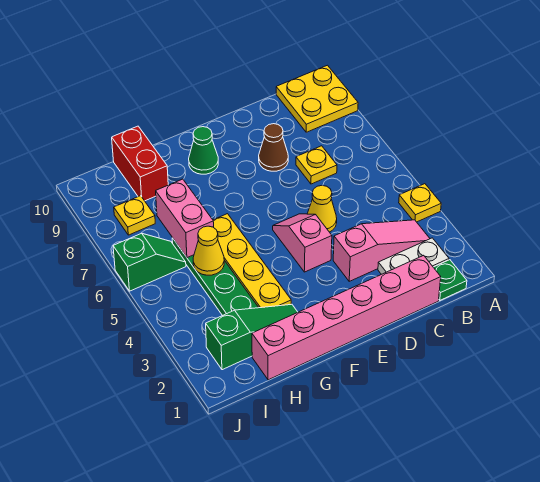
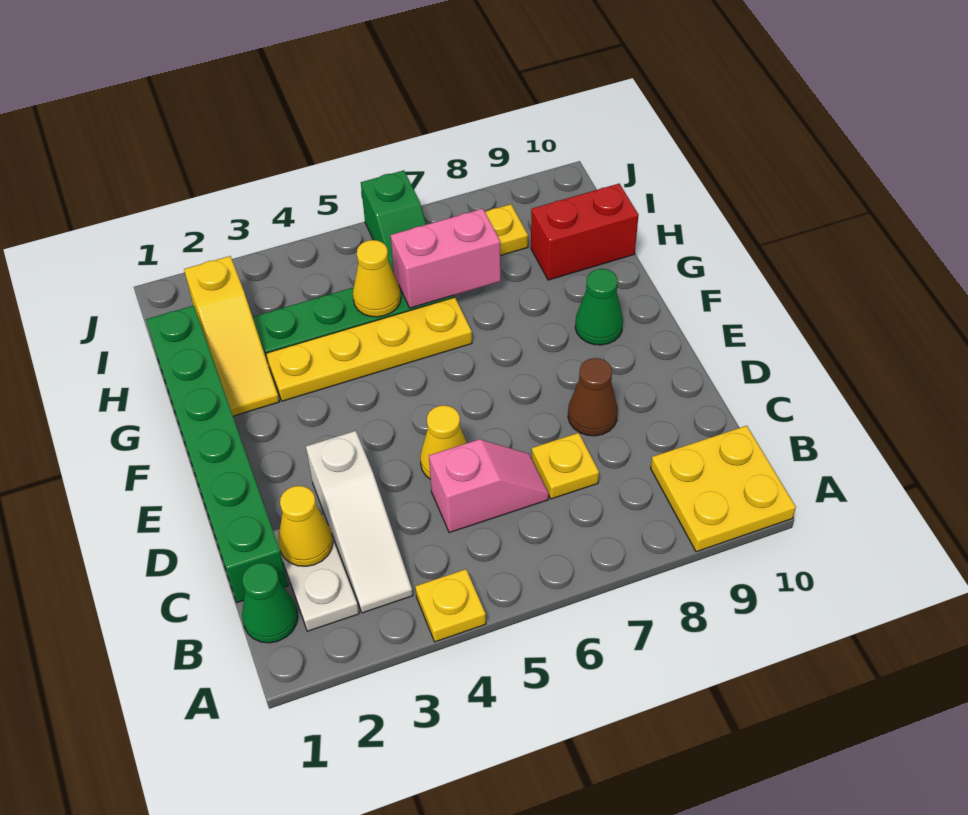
green 1x1 plate [433,260,467,300] -> green 1x1 cone [242,563,298,643]
pink 1x3 slope [333,220,430,281] -> white 1x3 slope [306,431,413,613]
pink 1x6 brick [252,255,441,380] -> green 1x6 brick [146,306,288,603]
none -> yellow 1x1 cone [278,486,333,566]
pink 1x2 slope [273,214,332,272] -> pink 1x2 slope moved to [429,439,549,533]
green 1x3 slope [206,304,298,370] -> yellow 1x3 slope [184,256,279,416]

